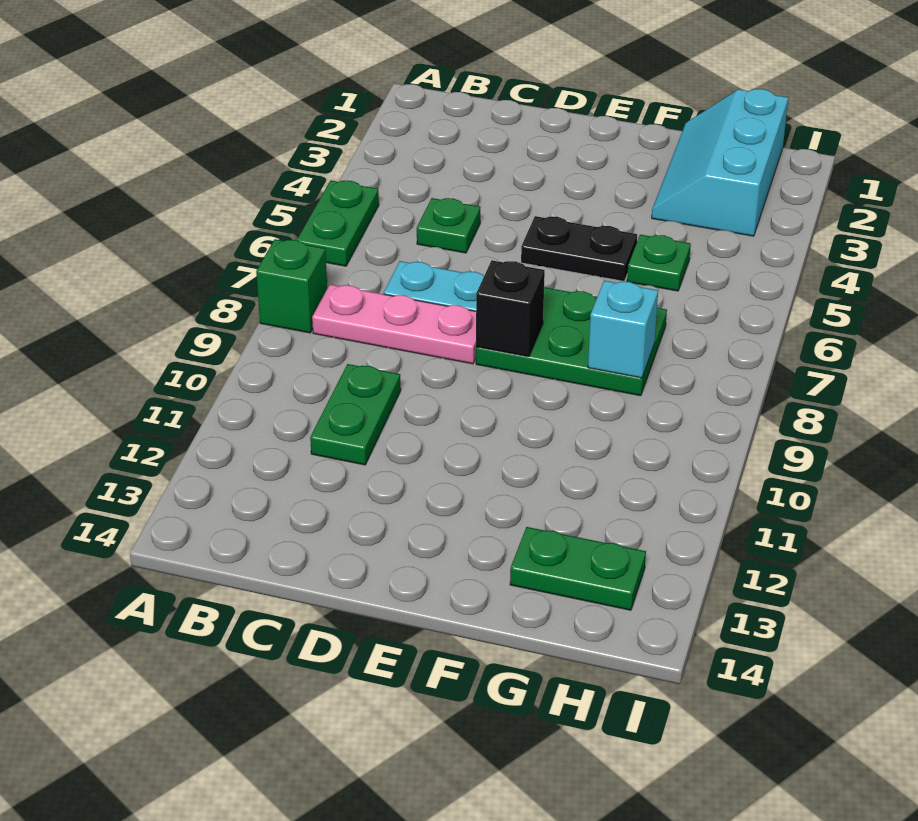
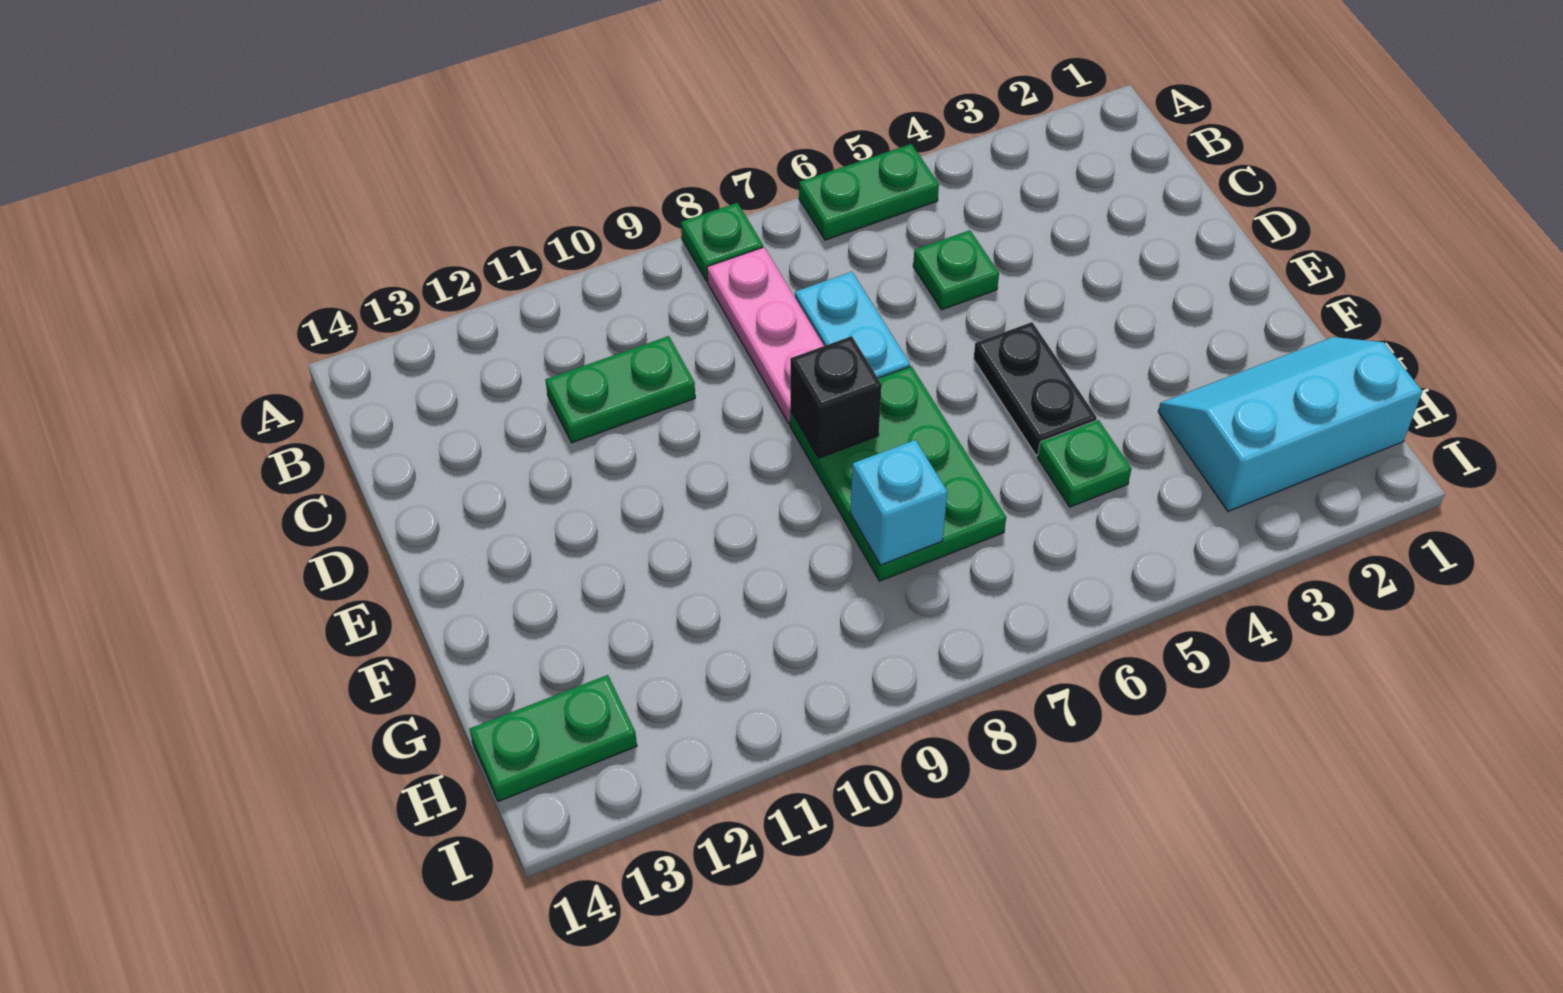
green 1x1 brick [256,239,327,333] -> green 1x1 plate [681,203,763,281]
green 1x2 plate [510,527,646,610] -> green 1x2 plate turned to [470,675,637,802]

